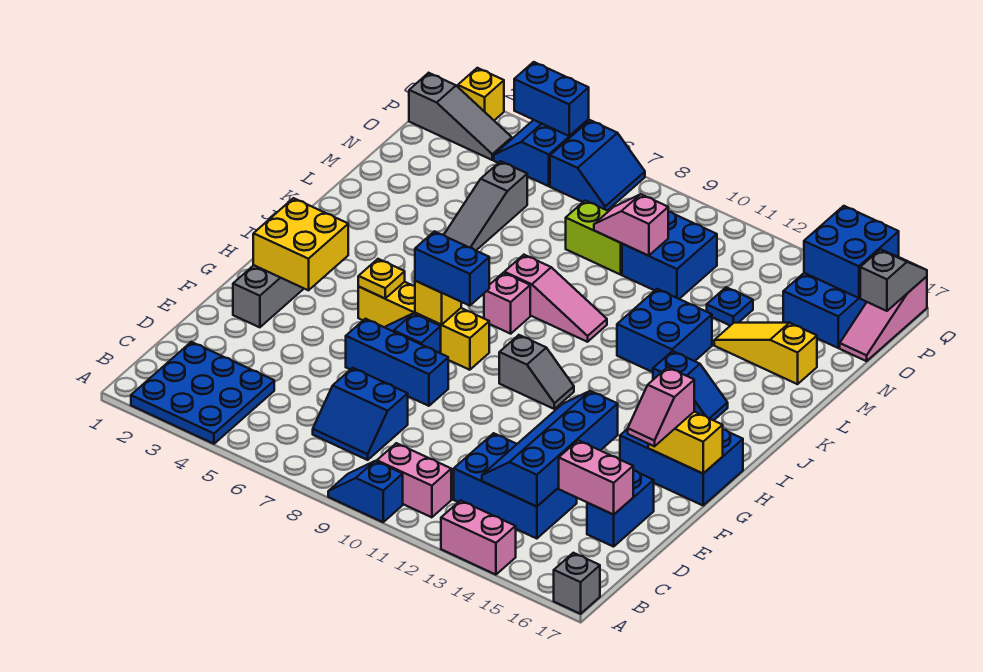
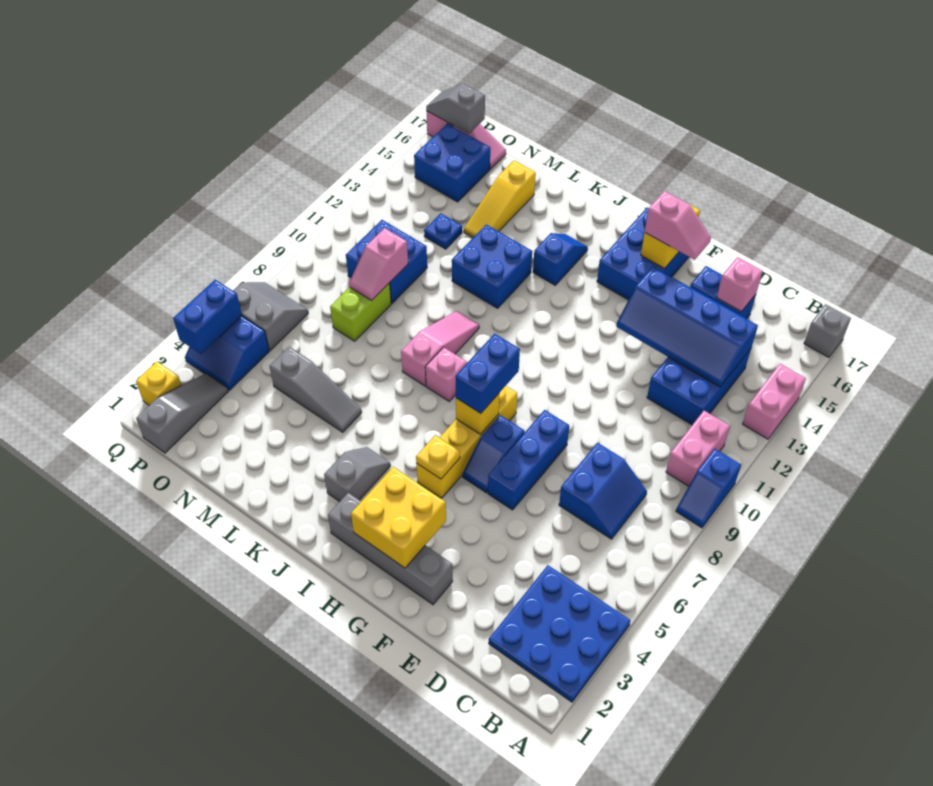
pink 1x2 brick [559,440,633,515] -> pink 1x1 brick [717,257,762,312]
grey 1x2 slope [499,335,574,409] -> grey 1x2 slope moved to [324,447,390,502]
blue 2x2 slope [550,120,645,211] -> grey 2x2 slope [233,282,308,351]
blue 2x2 brick [804,206,899,298] -> none

